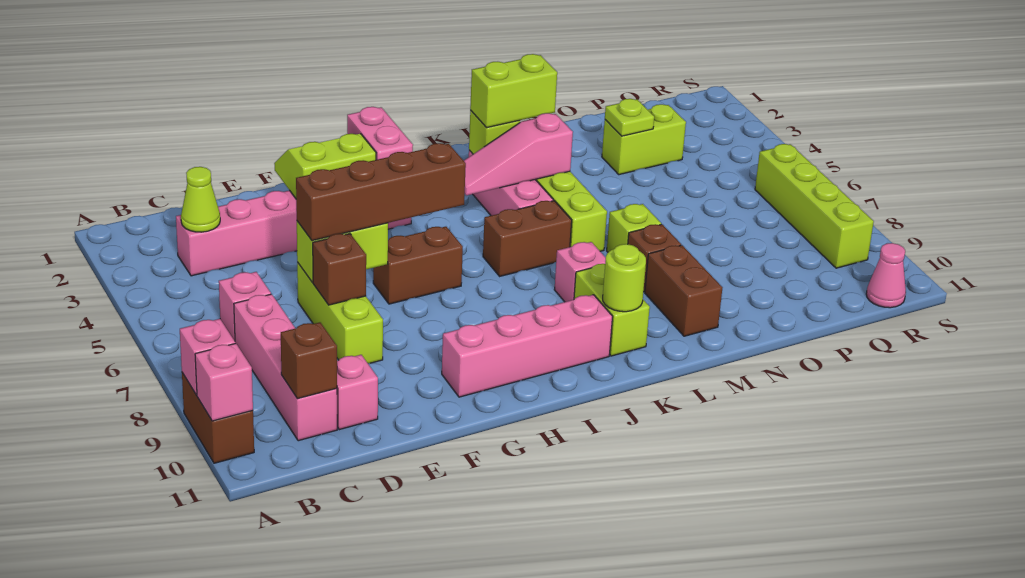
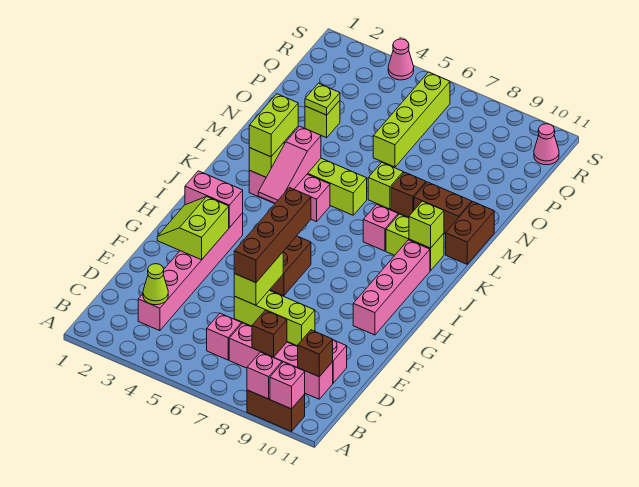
brown 1x1 brick [313,234,366,305] -> brown 1x1 brick moved to [252,310,287,357]
brown 1x2 brick [483,201,572,276] -> brown 1x2 brick moved to [446,202,494,264]
lime 1x1 round brick [603,244,646,312] -> lime 1x1 brick [409,201,444,248]
lime 1x2 brick [602,104,686,175] -> lime 1x1 brick [305,101,340,138]
lime 1x4 brick [755,144,874,268] -> lime 1x4 brick turned to [373,72,450,167]
none -> pink 1x1 cone [388,39,414,80]

